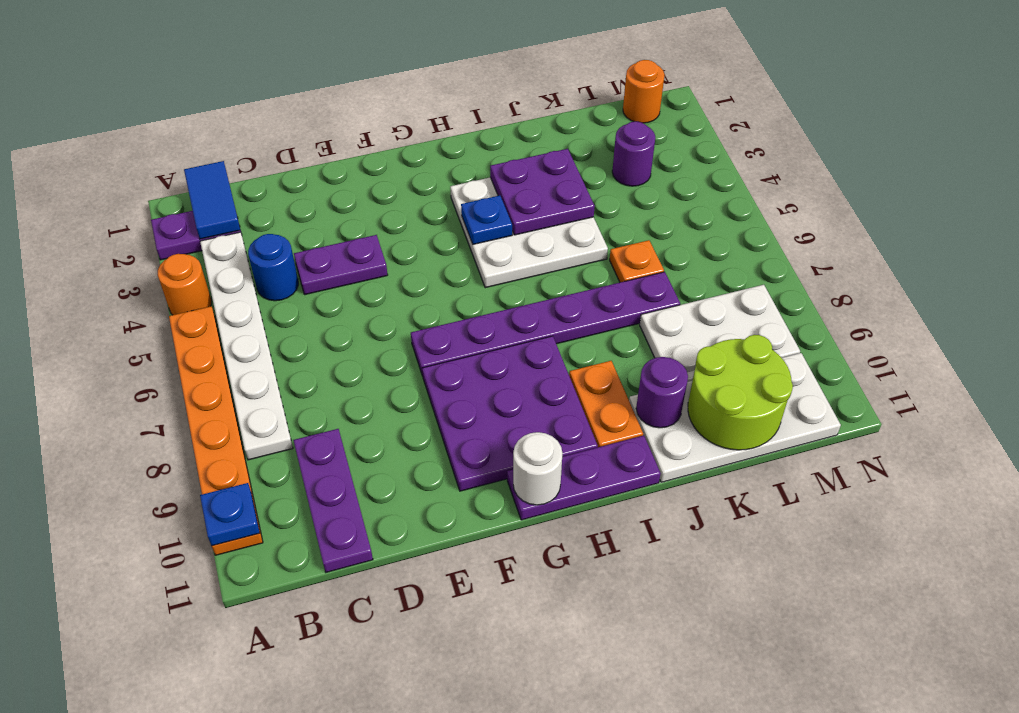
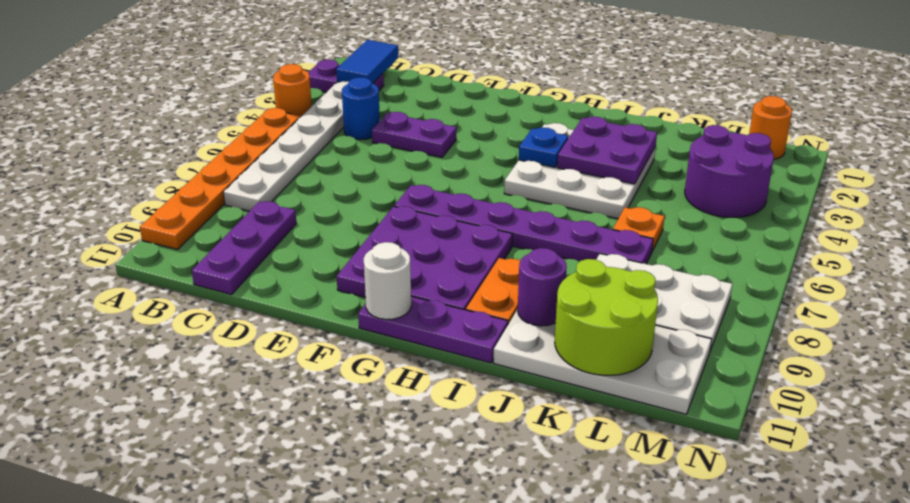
blue 1x1 plate [200,483,260,546] -> none
purple 1x1 round brick [612,122,655,186] -> purple 2x2 round brick [685,125,774,217]

